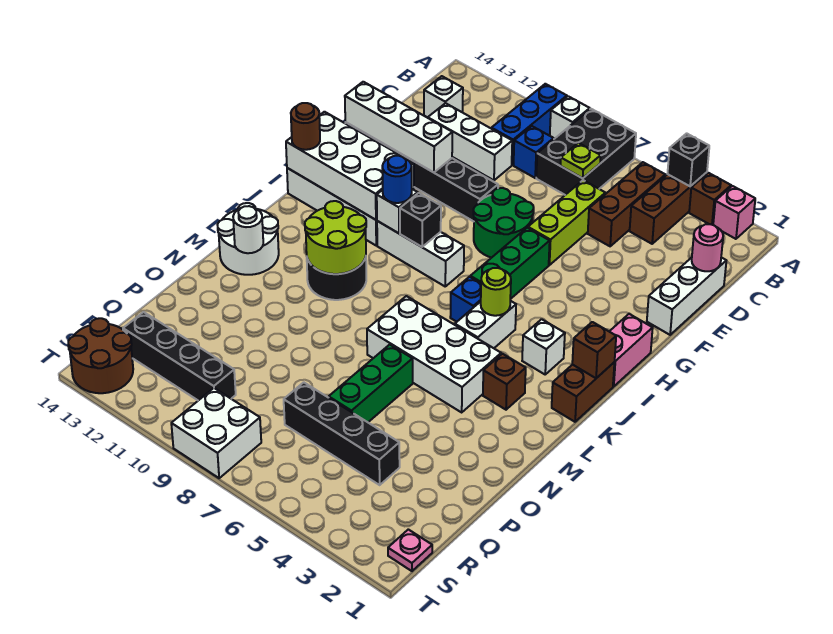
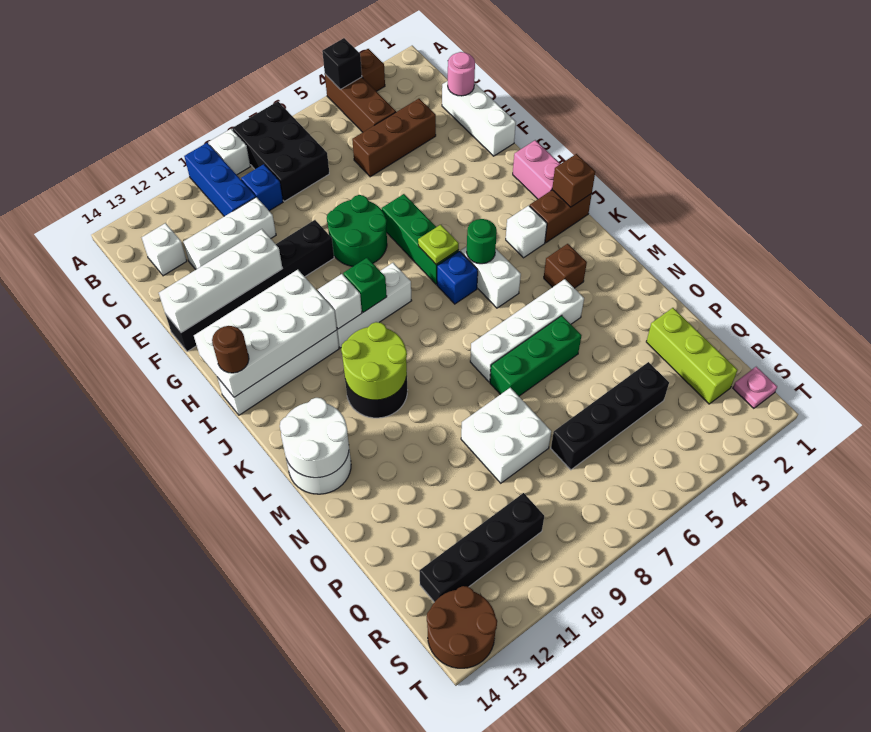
pink 1x1 brick [713,186,755,239] -> none
brown 1x3 brick [588,162,665,246] -> brown 1x3 brick turned to [352,99,436,177]
lime 1x1 plate [561,143,601,178] -> lime 1x1 plate moved to [418,225,459,264]
lime 1x3 brick [528,180,605,265] -> lime 1x3 brick moved to [646,308,737,404]
black 1x1 brick [400,193,441,247] -> green 1x1 brick [343,258,387,312]
blue 1x1 round brick [382,156,412,203] -> none
brown 1x2 brick [552,363,614,422] -> brown 1x2 brick turned to [530,190,592,243]
lime 1x1 round brick [481,268,511,316] -> green 1x1 round brick [467,219,497,264]
white 2x4 brick [367,296,501,412] -> white 1x4 brick [470,279,584,382]
white 1x1 round brick [233,206,263,253] -> white 2x2 round brick [280,398,349,478]
green 1x3 brick [329,345,413,422] -> green 1x3 brick turned to [490,316,581,396]
white 2x2 brick [171,388,261,478] -> white 2x2 brick moved to [461,388,551,483]

